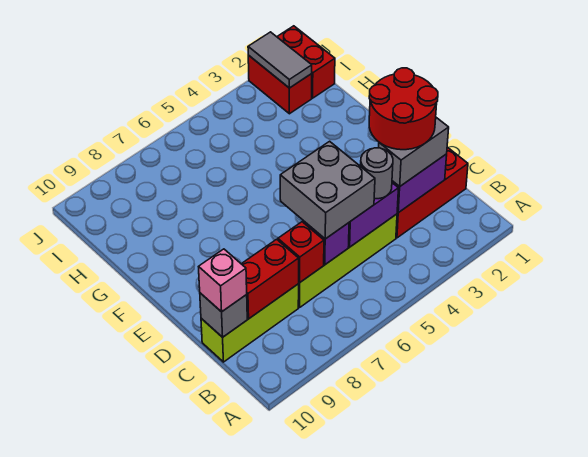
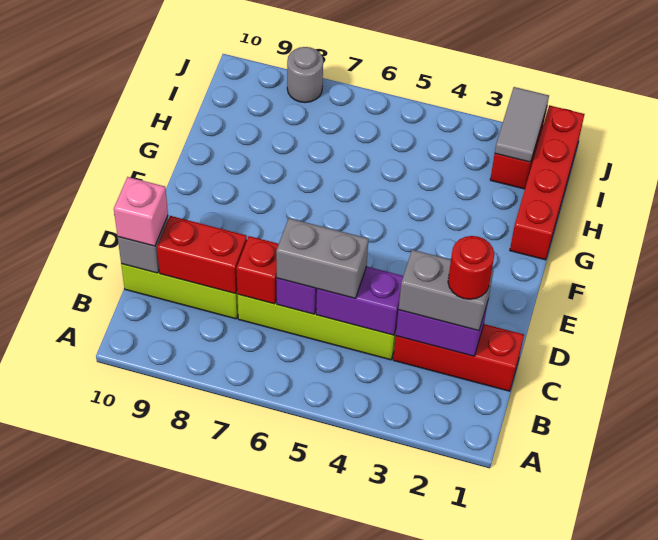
red 2x2 round brick [369,68,438,150] -> red 1x1 round brick [448,236,494,299]
grey 1x1 round brick [361,148,393,199] -> grey 1x1 round brick moved to [287,47,323,103]
grey 2x2 brick [280,141,375,239] -> grey 1x2 brick [276,218,368,298]
red 1x2 brick [277,26,335,98] -> red 1x4 brick [510,105,585,260]

